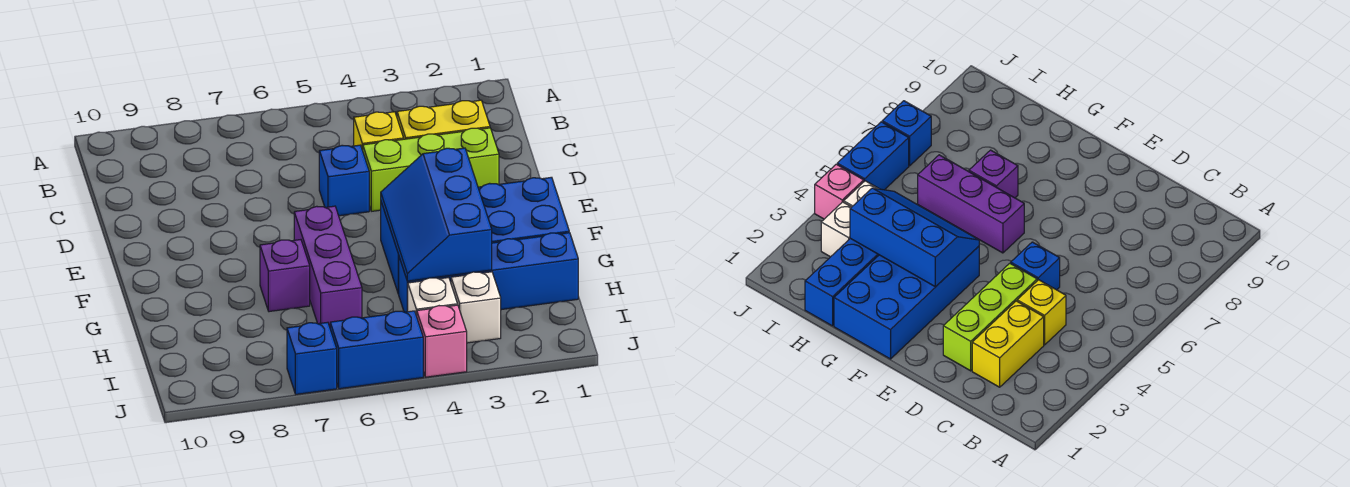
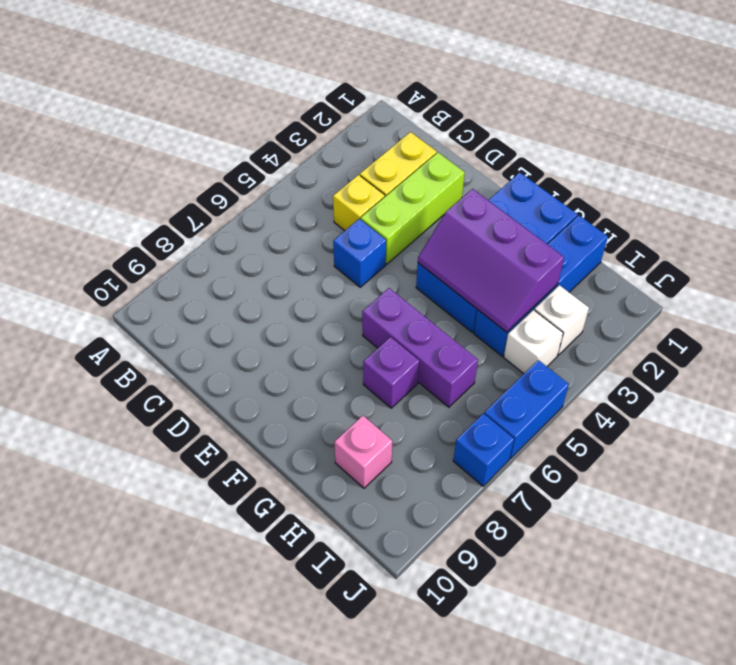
blue 2x3 slope [381,148,492,281] -> purple 2x3 slope [418,189,564,332]
pink 1x1 brick [417,305,467,377] -> pink 1x1 brick moved to [334,416,392,488]

